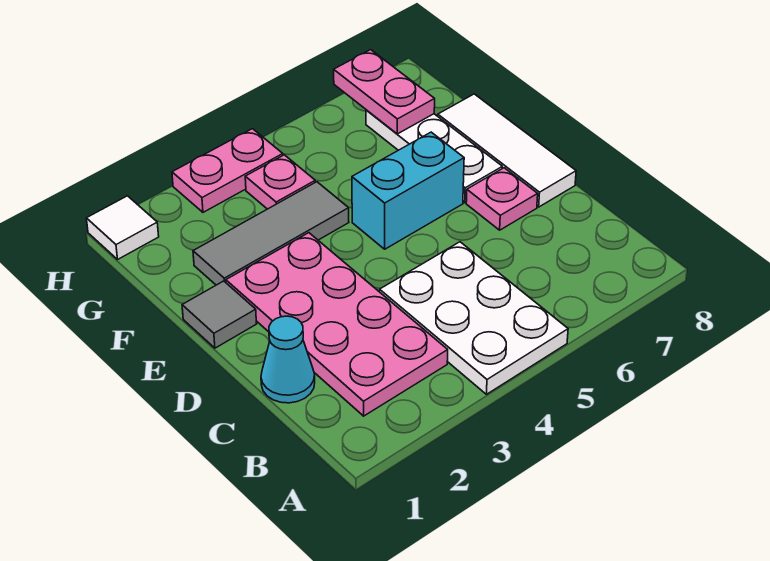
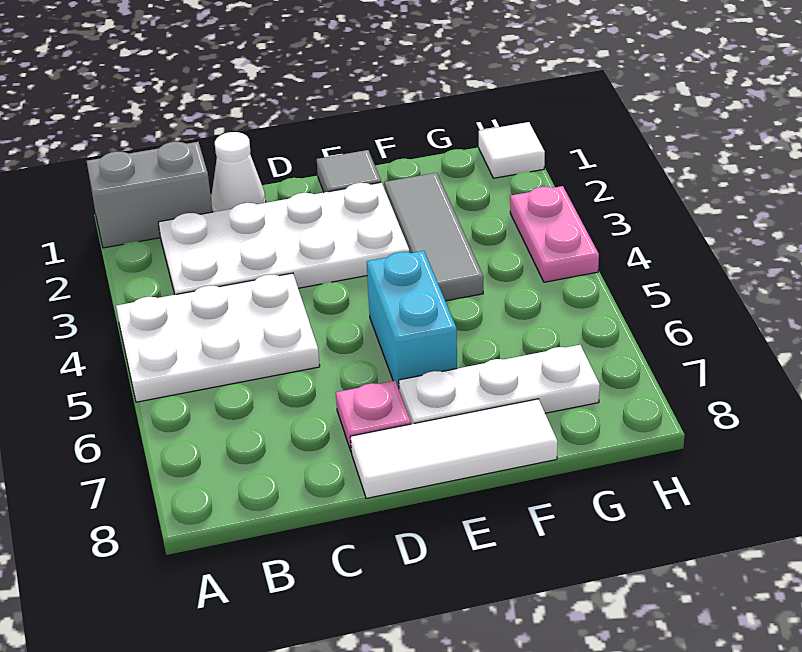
none -> grey 1x2 brick [87,142,212,248]
pink 2x4 plate [226,233,448,416] -> white 2x4 plate [158,182,409,295]
cyan 1x1 cone [261,316,315,403] -> white 1x1 cone [211,132,266,212]
pink 1x1 plate [245,155,315,209] -> none
pink 1x2 plate [334,50,435,134] -> none

